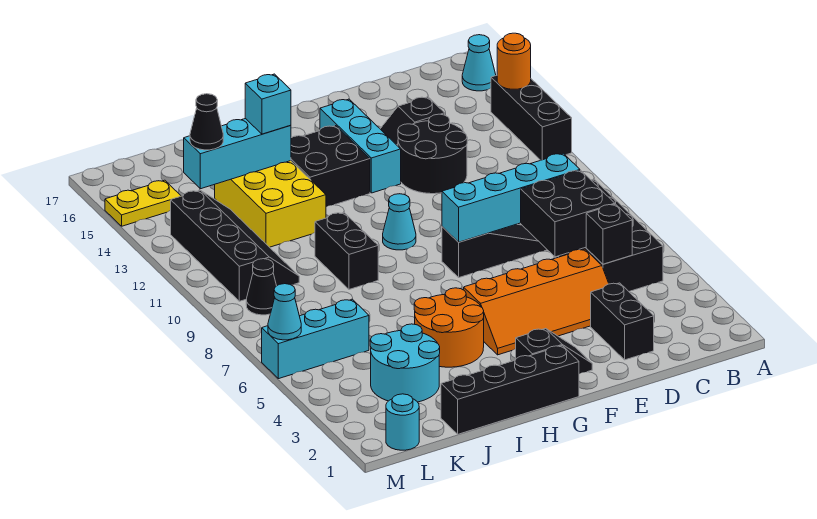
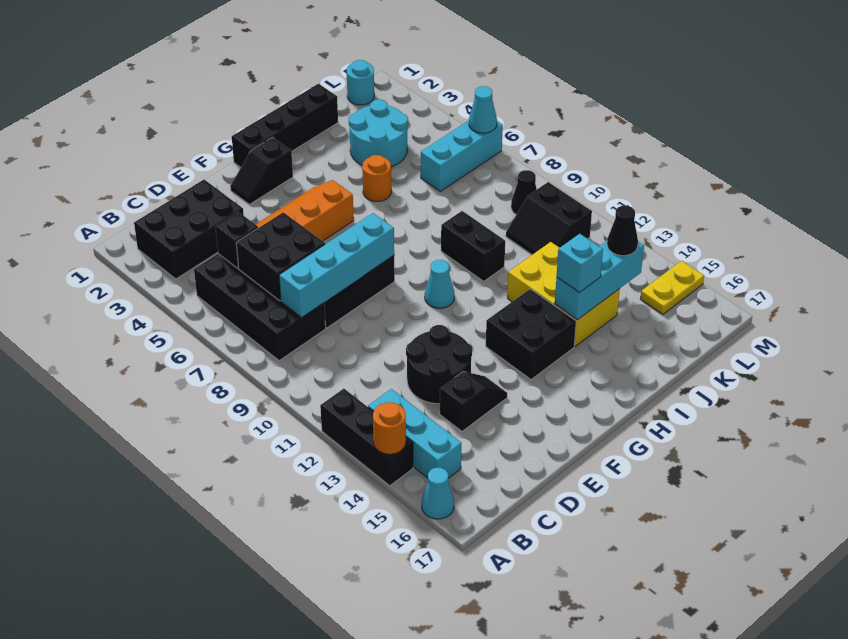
black 1x2 brick [591,283,654,360] -> black 2x3 brick [134,180,244,279]
cyan 1x3 brick [320,99,401,193] -> cyan 1x3 brick moved to [368,389,461,478]
orange 2x2 round brick [414,288,484,367] -> orange 1x1 round brick [362,155,391,201]
black 2x4 slope [171,190,299,301] -> black 2x2 slope [506,182,592,255]

